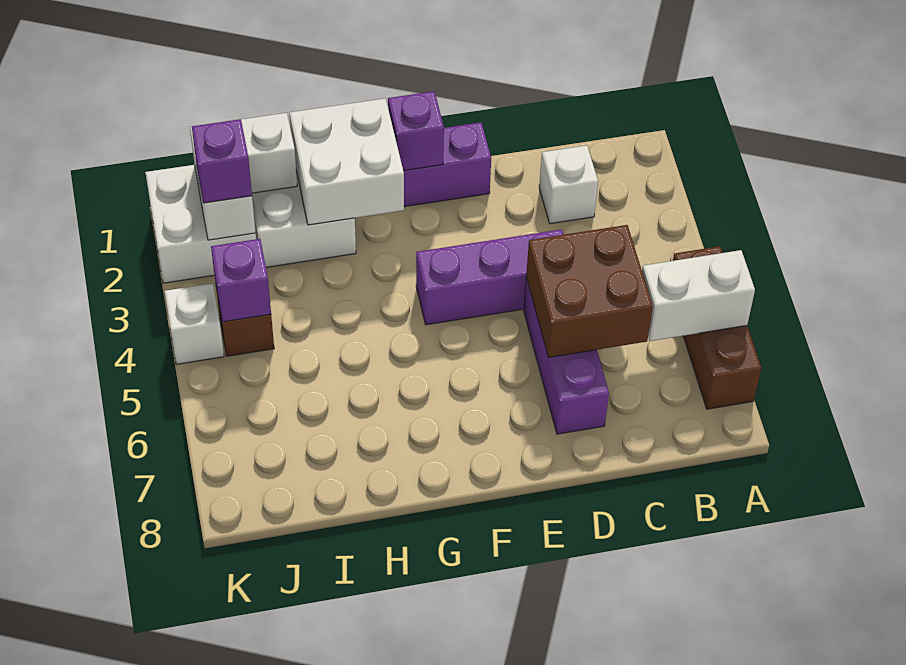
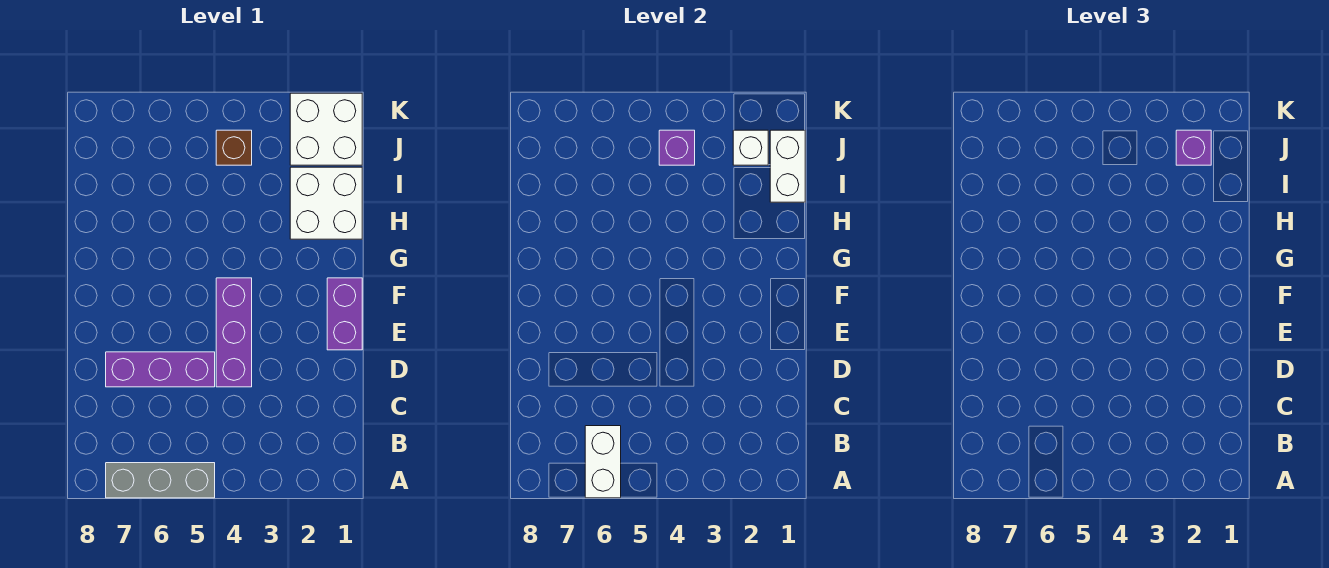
brown 1x3 brick [673,246,761,409] -> grey 1x3 brick [106,463,215,498]
white 1x1 brick [539,145,598,224] -> none
brown 2x2 brick [526,225,653,357] -> none
purple 1x1 brick [388,91,444,171] -> none
white 2x2 brick [290,98,404,225] -> none
white 1x1 brick [165,283,224,364] -> none

